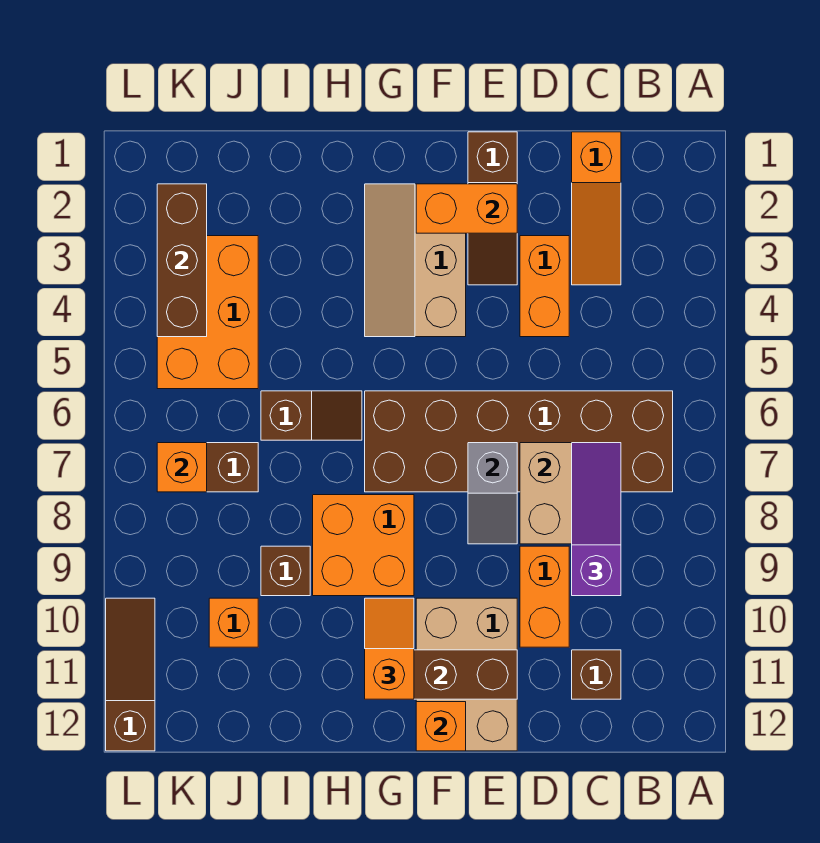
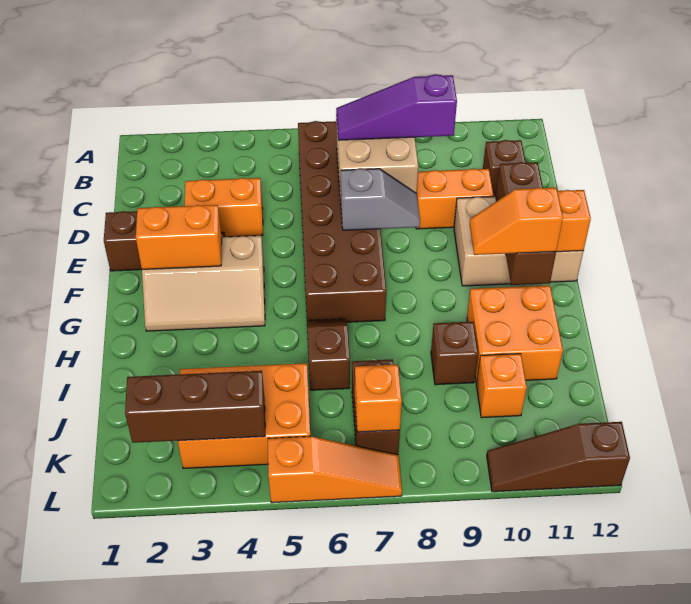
orange 1x3 slope [572,132,621,285] -> orange 1x3 slope moved to [268,436,402,503]
orange 1x2 brick [416,184,517,233] -> orange 1x2 brick turned to [136,205,222,269]
orange 2x2 brick [313,495,414,596] -> orange 2x2 brick moved to [467,285,563,383]

